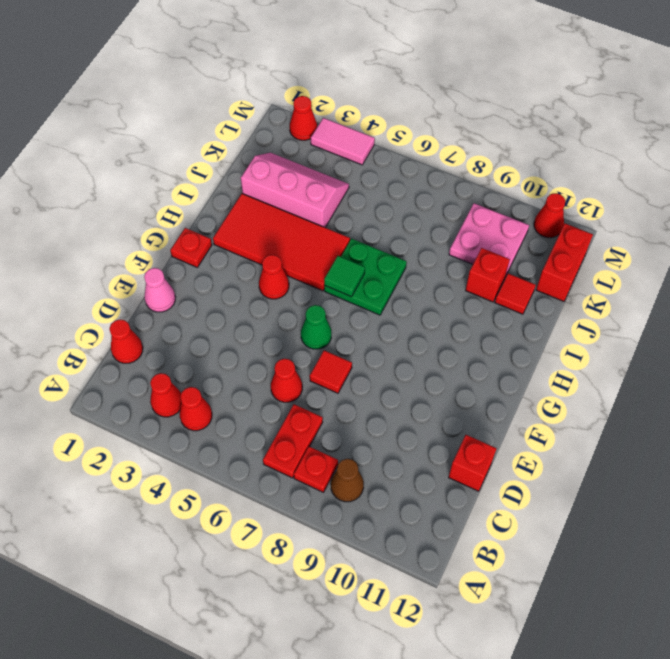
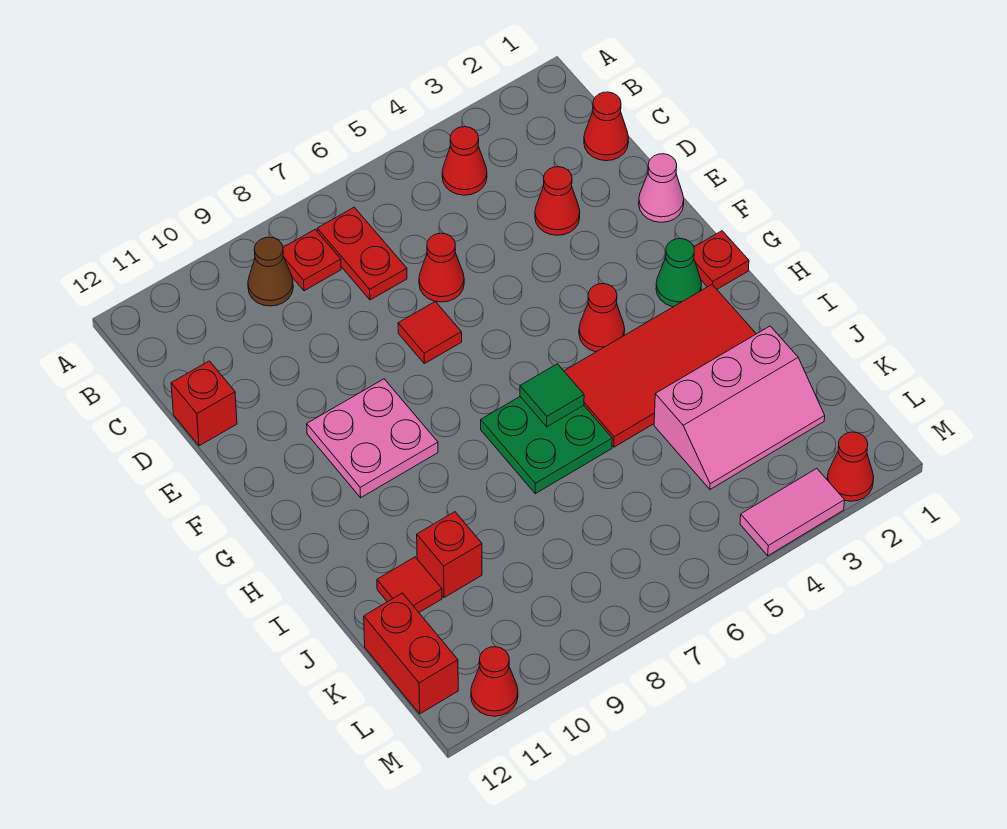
red 1x1 cone [150,373,182,417] -> red 1x1 cone moved to [535,167,580,235]
green 1x1 cone [301,305,331,349] -> green 1x1 cone moved to [656,239,701,307]
pink 2x2 plate [449,203,529,275] -> pink 2x2 plate moved to [307,379,438,498]

